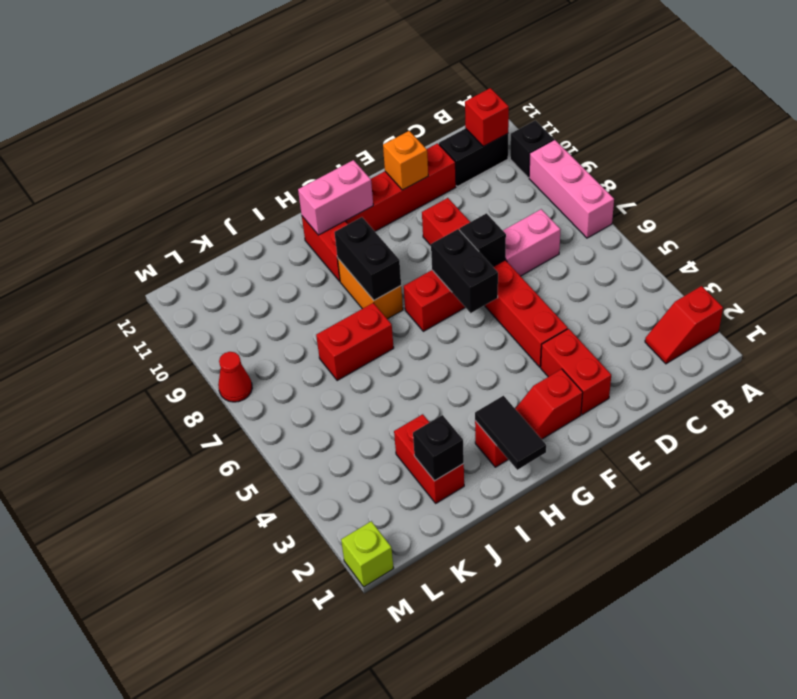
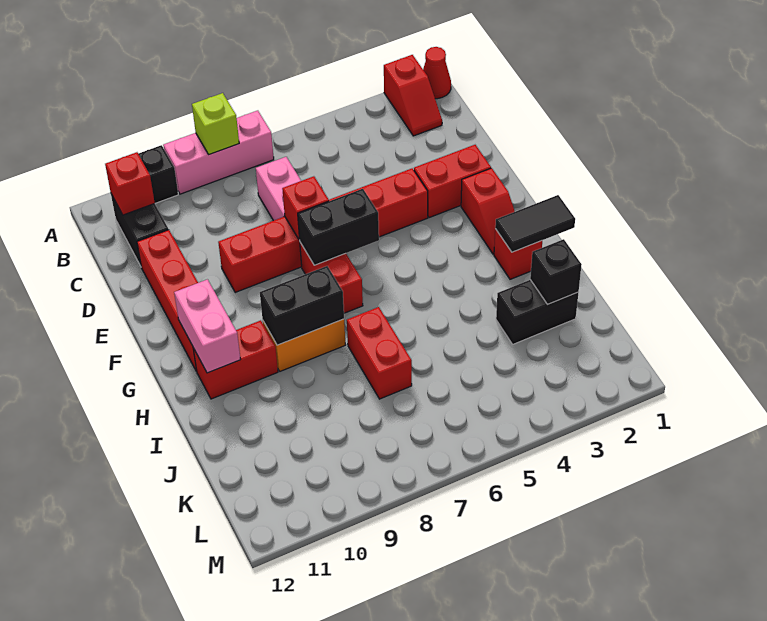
black 1x1 brick [460,213,506,267] -> red 1x1 brick [282,176,329,240]
orange 1x1 brick [383,131,428,190] -> none
red 1x2 brick [394,414,464,503] -> black 1x2 brick [496,280,578,344]
lime 1x1 brick [341,521,394,587] -> lime 1x1 brick moved to [192,93,239,154]
red 1x1 cone [218,352,252,402] -> red 1x1 cone moved to [423,47,451,99]

